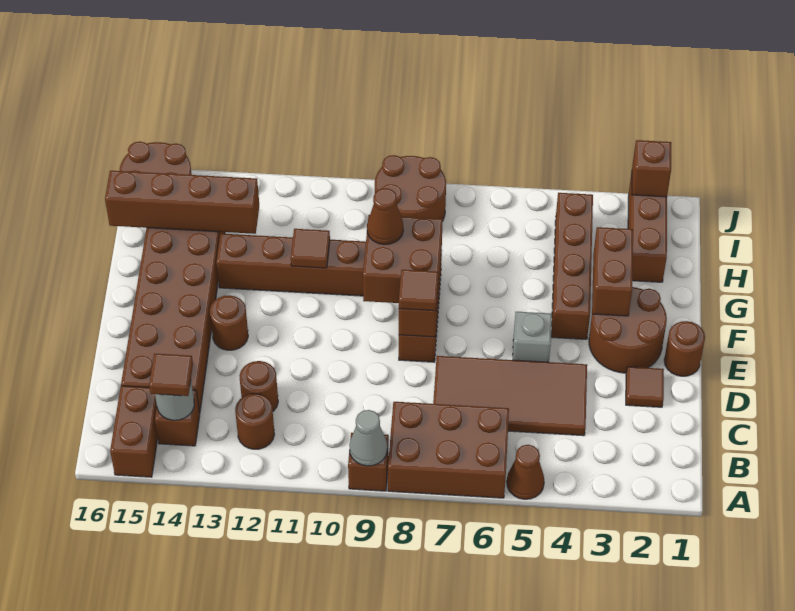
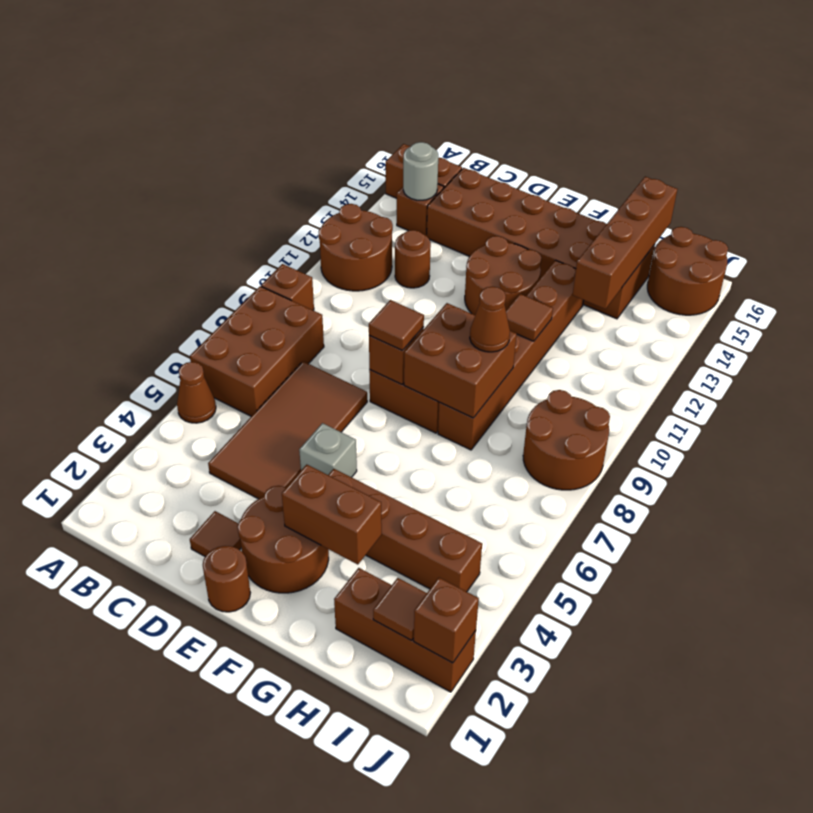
grey 1x1 cone [349,410,387,466] -> none
brown 1x1 round brick [235,394,275,449] -> brown 2x2 round brick [318,204,393,291]
brown 1x1 tile [149,354,193,396] -> brown 1x1 tile moved to [373,578,427,641]
brown 1x1 round brick [210,295,248,350] -> brown 2x2 round brick [465,236,541,315]

